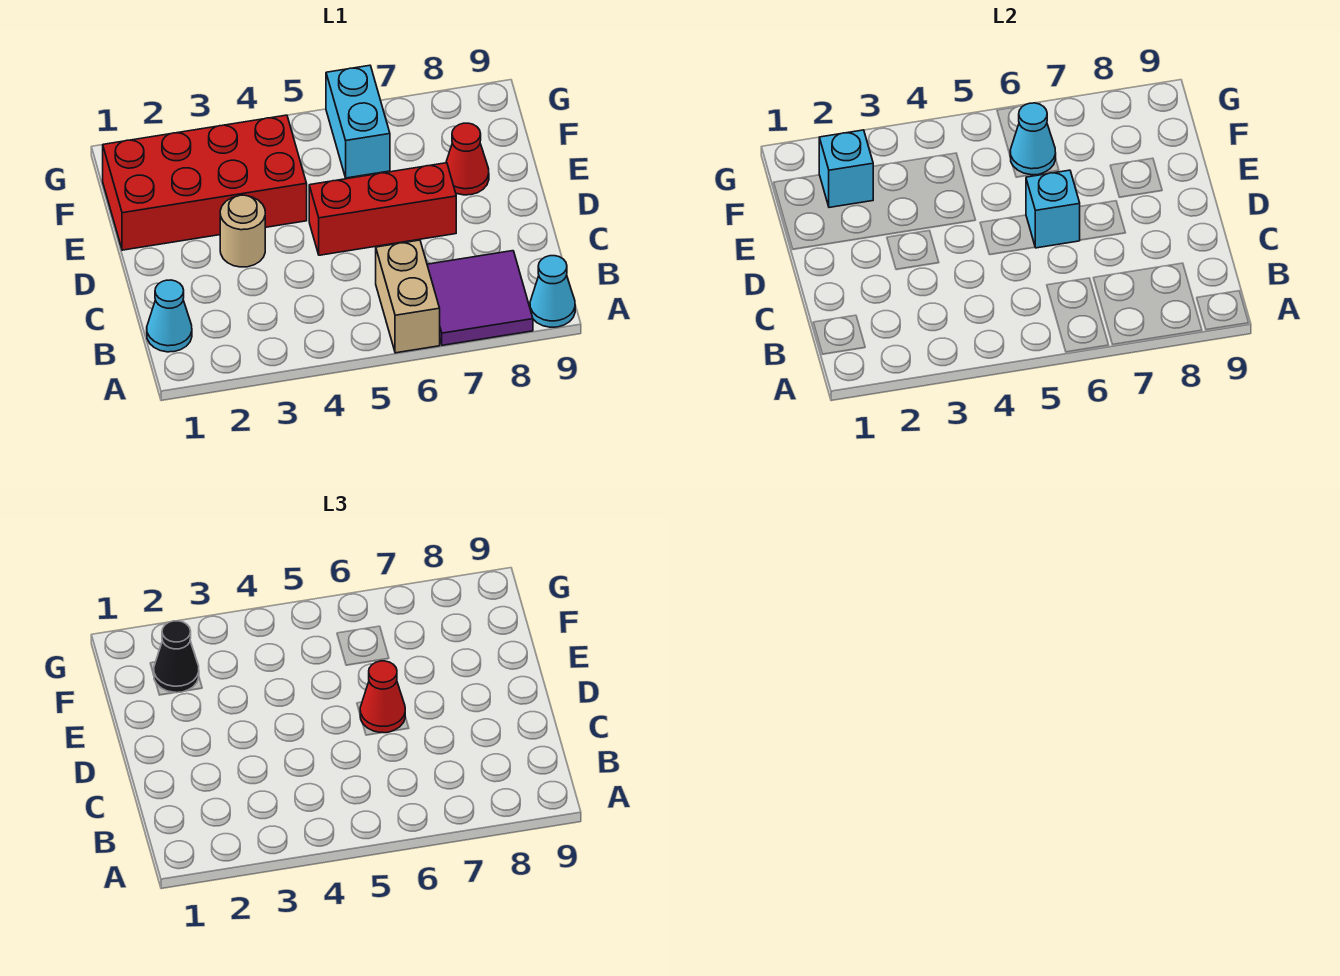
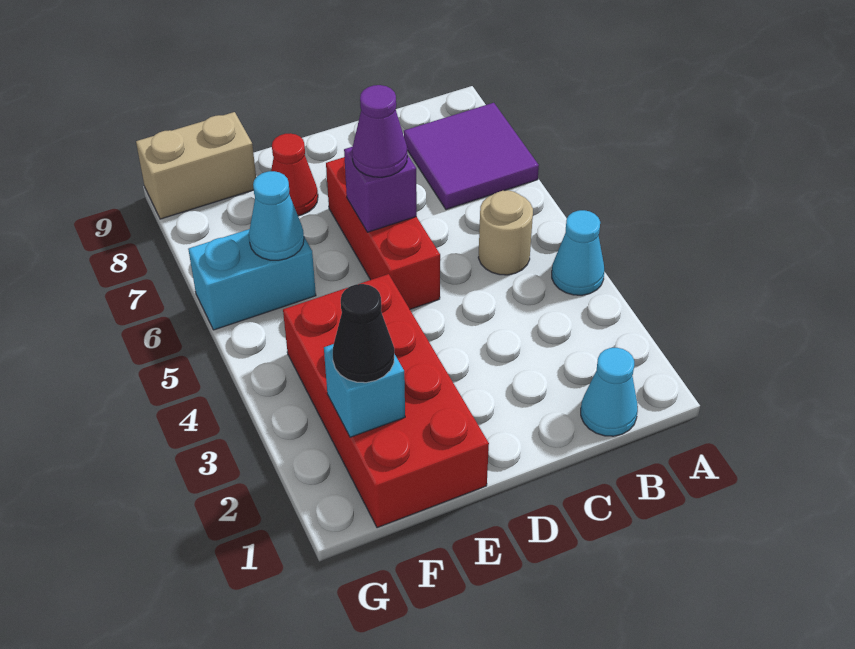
tan 1x2 brick [376,240,440,353] -> tan 1x2 brick moved to [136,112,256,219]
cyan 1x1 cone [530,256,575,327] -> cyan 1x1 cone moved to [552,210,604,295]
tan 1x1 round brick [220,195,265,267] -> tan 1x1 round brick moved to [478,190,533,275]
cyan 1x1 brick [1026,170,1080,248] -> purple 1x1 brick [344,147,417,232]
red 1x1 cone [360,661,405,733] -> purple 1x1 cone [352,85,407,177]

